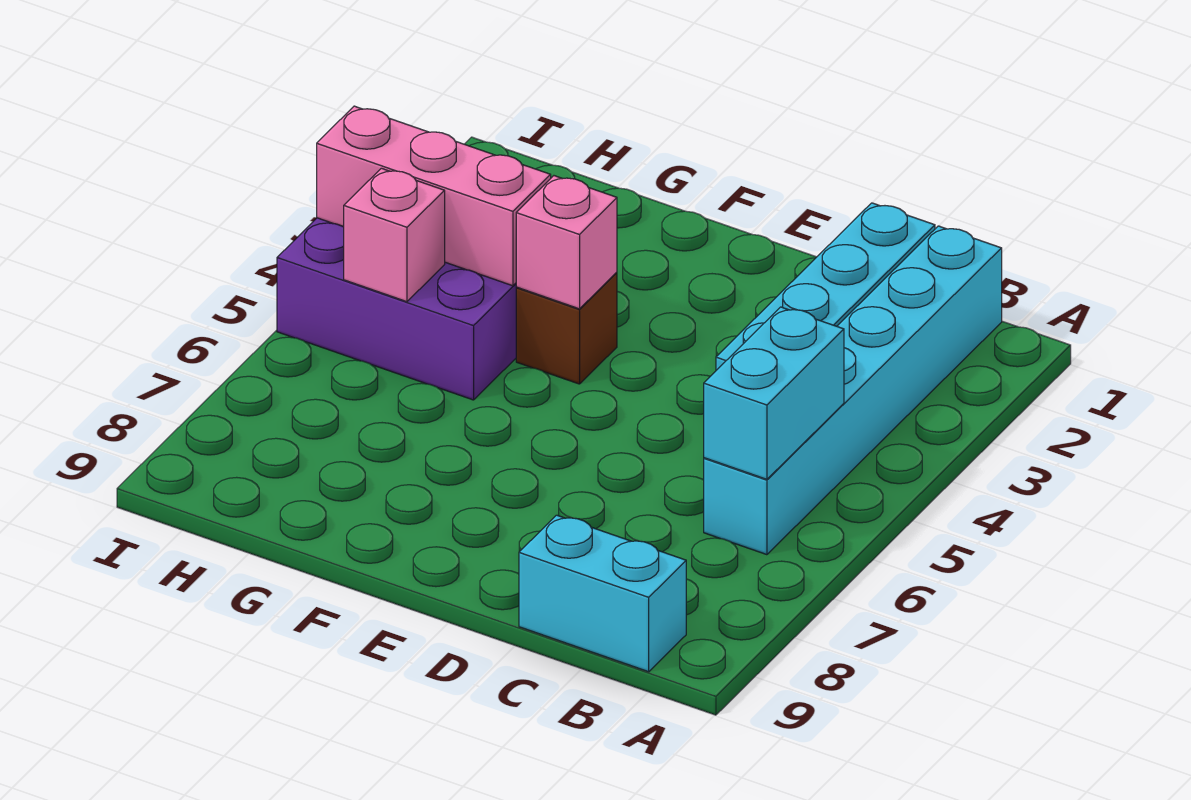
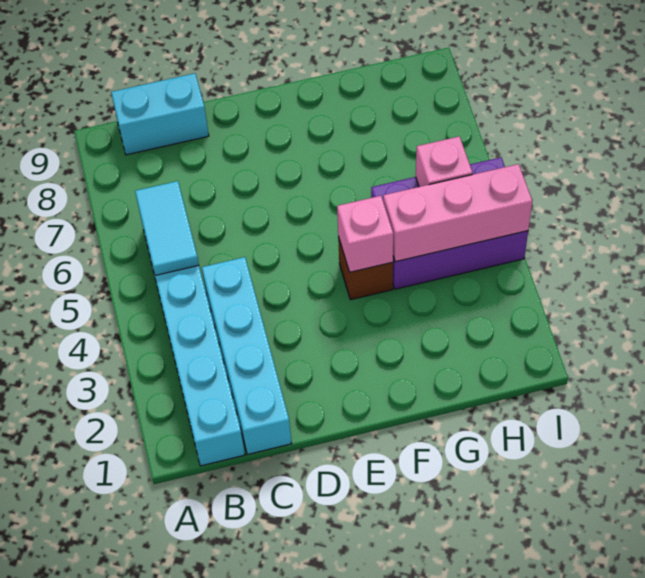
cyan 1x2 brick [704,307,844,479] -> cyan 1x2 tile [135,181,199,275]

